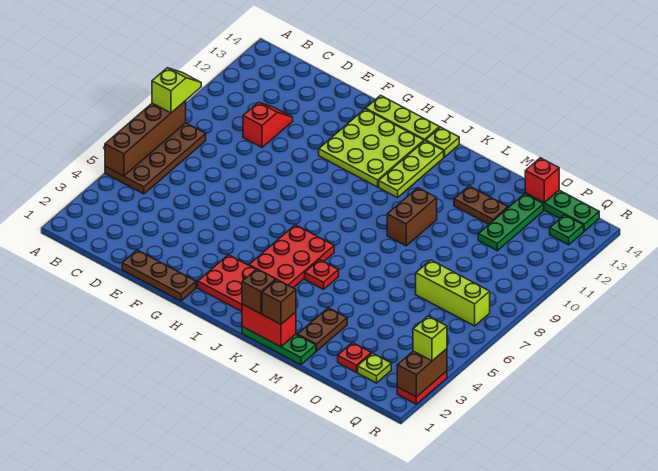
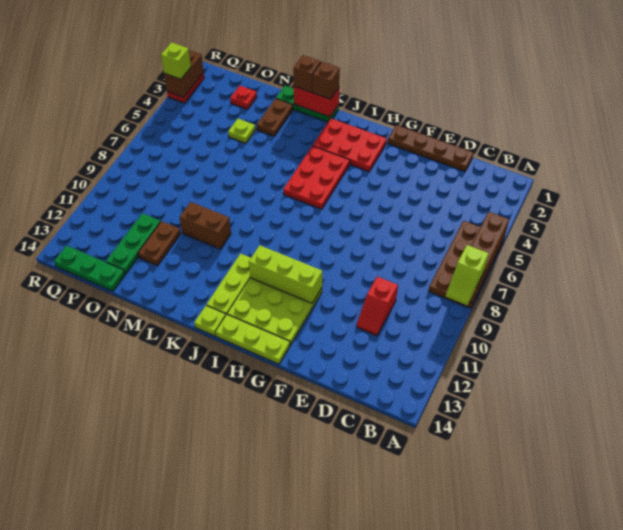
brown 1x3 plate [122,250,196,301] -> brown 1x4 plate [388,125,473,171]
red 1x1 plate [305,260,339,289] -> none
brown 1x2 brick [387,188,437,246] -> brown 1x2 brick turned to [179,202,231,249]
brown 1x2 plate [454,186,508,224] -> brown 1x2 plate turned to [138,221,181,266]
lime 1x3 brick [416,260,490,326] -> lime 1x3 brick moved to [249,245,322,303]
red 1x1 brick [525,158,559,203] -> none
lime 1x1 plate [358,353,391,383] -> lime 1x1 plate moved to [228,119,255,143]
green 1x1 plate [550,215,584,245] -> none

